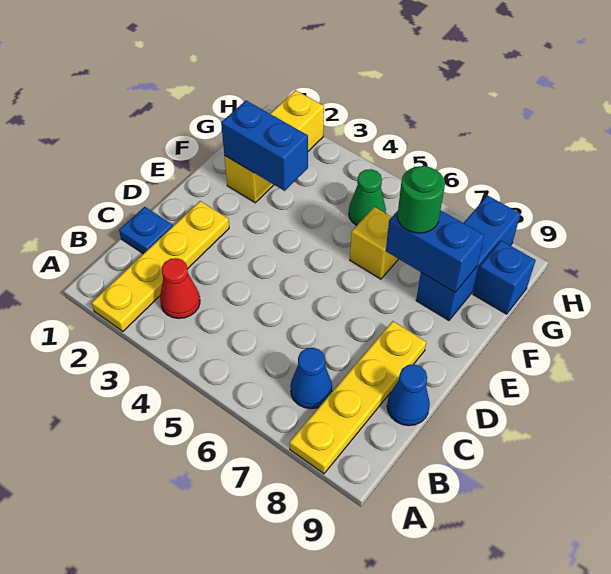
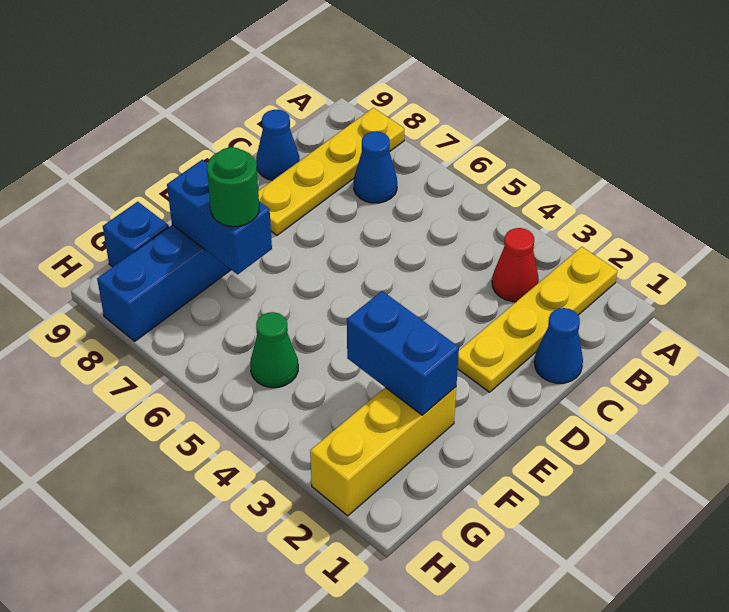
blue 1x1 plate [119,207,173,254] -> blue 1x1 cone [534,308,583,383]
yellow 1x1 brick [350,207,398,279] -> none

